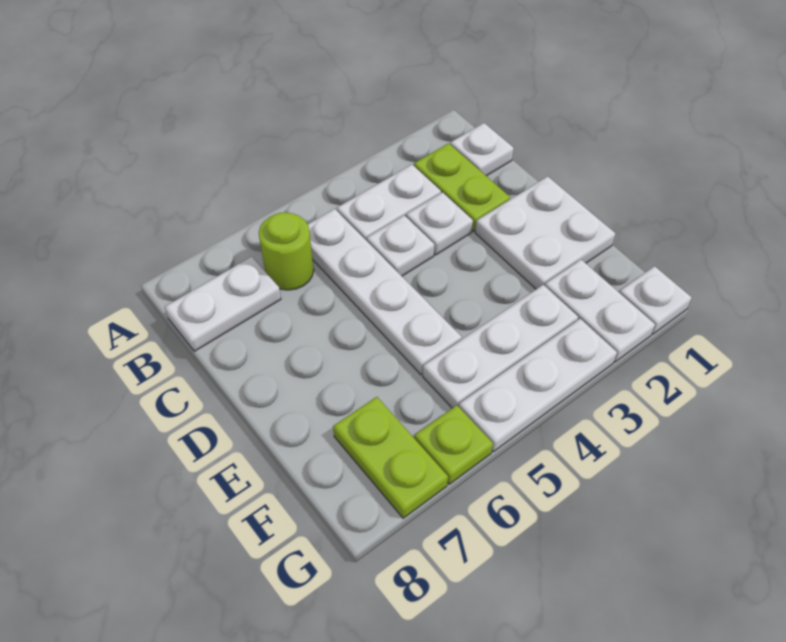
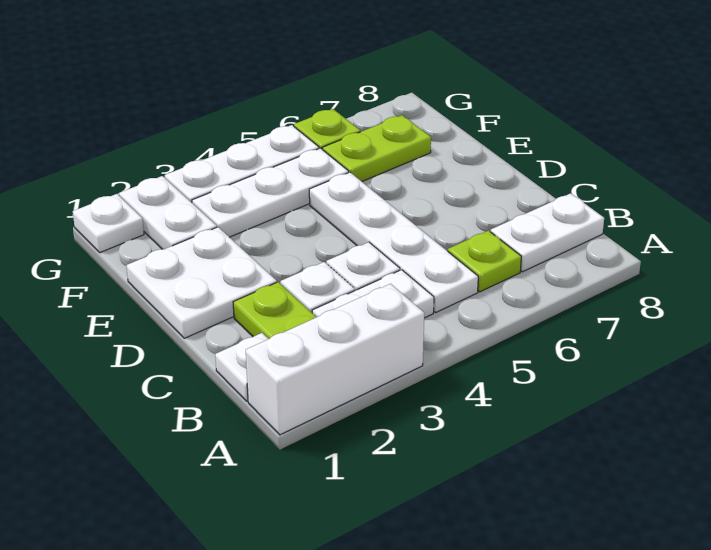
none -> white 1x3 brick [246,284,424,435]
lime 1x1 round brick [259,212,314,290] -> lime 1x1 plate [448,231,521,292]
lime 1x2 plate [333,397,448,518] -> lime 1x2 plate turned to [322,115,431,181]

